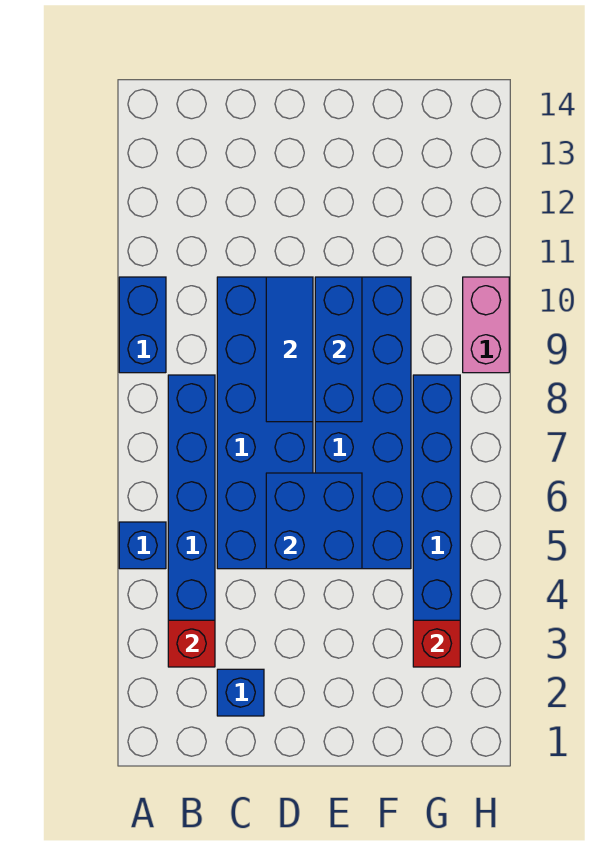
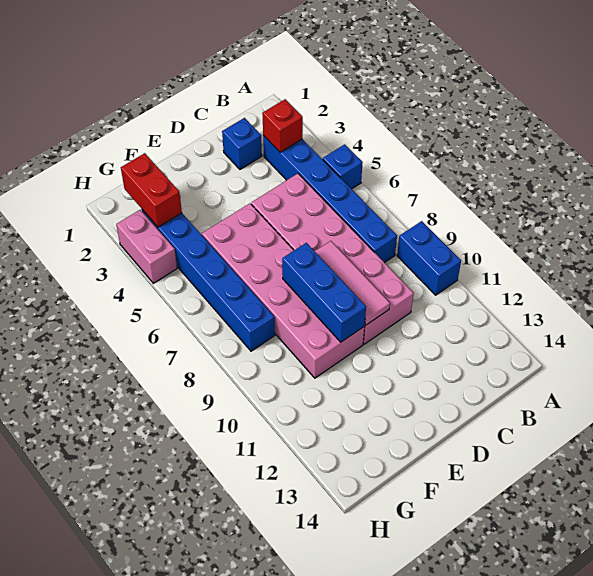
blue 2x6 brick [217,277,313,569] -> pink 2x6 brick [251,174,414,344]
blue 2x2 brick [266,473,362,569] -> none
blue 1x3 tile [266,277,313,422] -> pink 1x3 tile [315,241,390,325]
blue 2x6 brick [315,277,411,569] -> pink 2x6 brick [202,203,365,378]
red 1x1 brick [413,620,460,667] -> red 1x2 brick [121,153,182,227]
pink 1x2 brick [463,277,509,373] -> pink 1x2 brick moved to [116,210,177,283]

